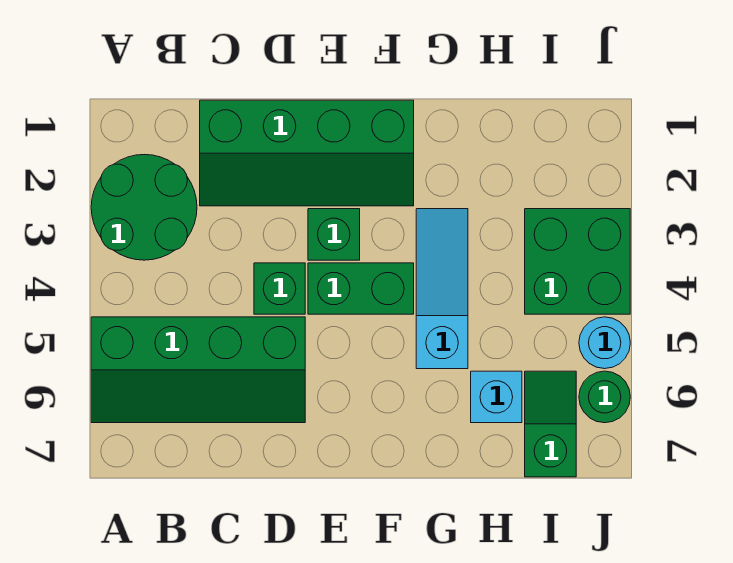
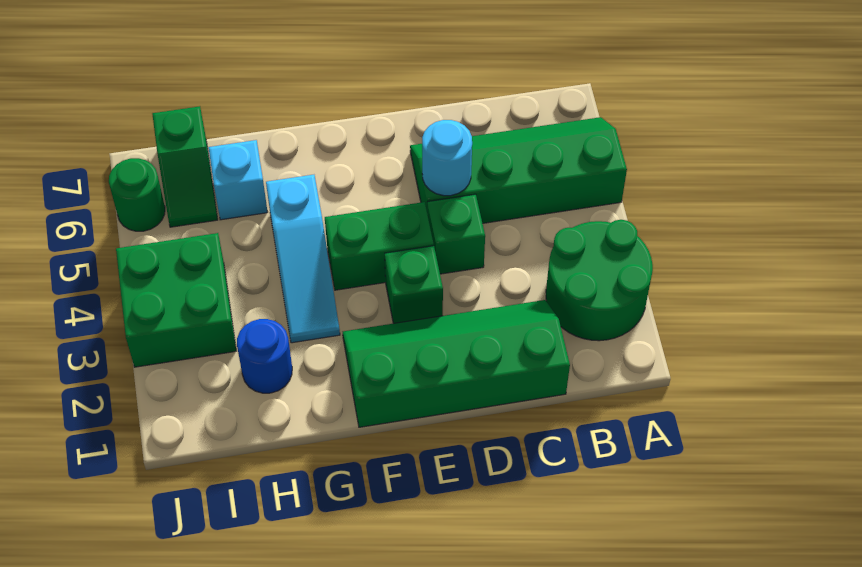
none -> blue 1x1 round brick [237,319,292,393]
cyan 1x1 round brick [579,317,630,369] -> cyan 1x1 round brick moved to [422,120,472,196]

